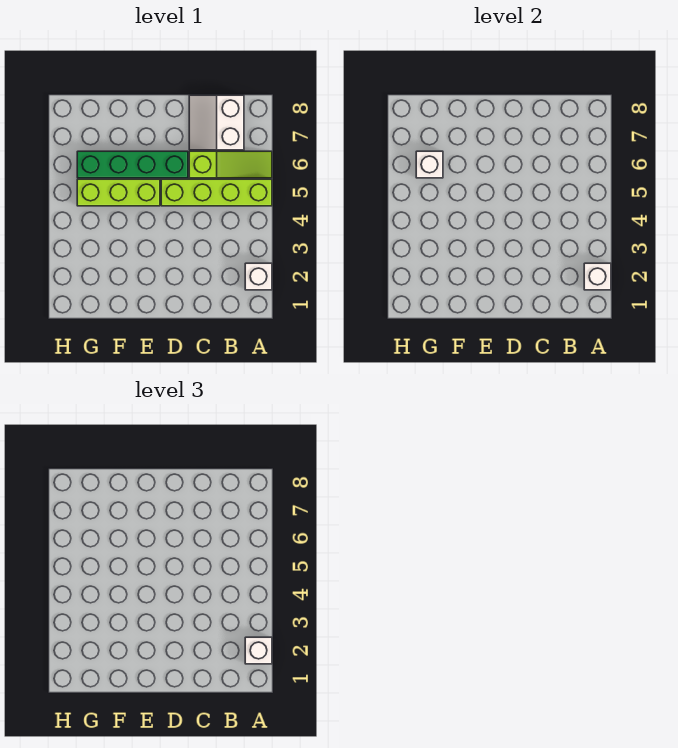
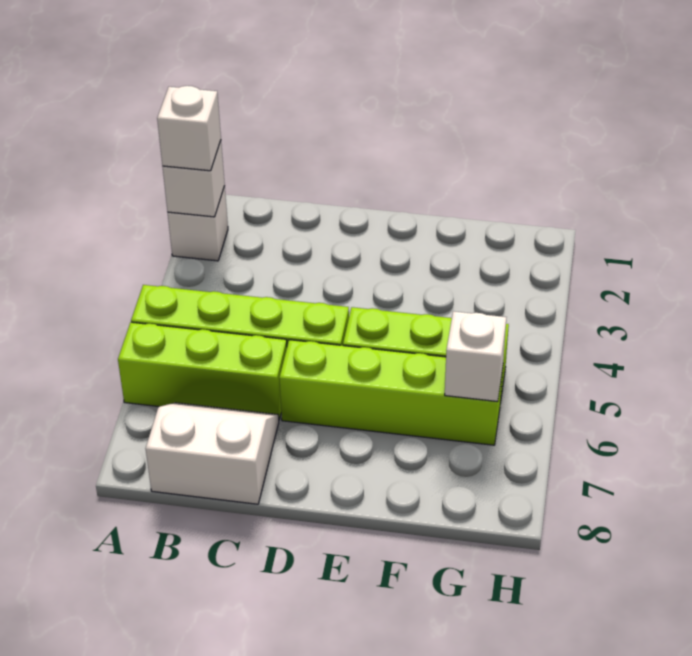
lime 1x3 slope [189,151,272,178] -> lime 1x3 brick [118,322,287,419]
white 2x2 slope [189,95,244,150] -> white 2x2 slope turned to [146,403,279,504]
green 1x4 brick [77,151,188,178] -> lime 1x4 brick [279,340,503,445]

